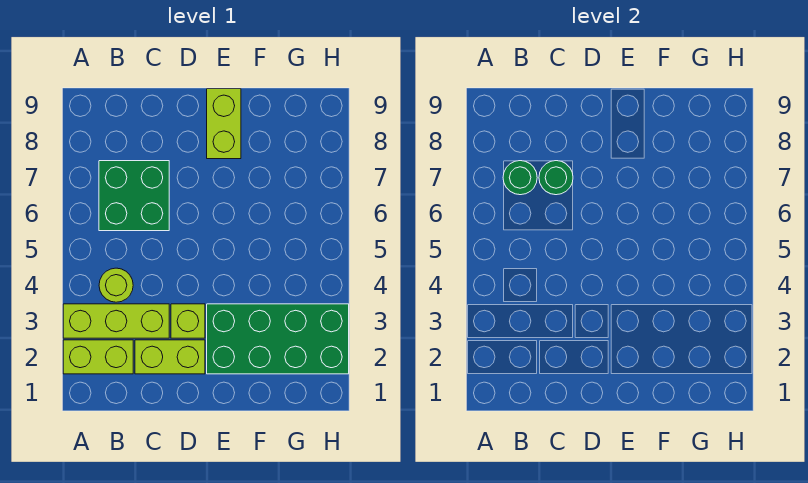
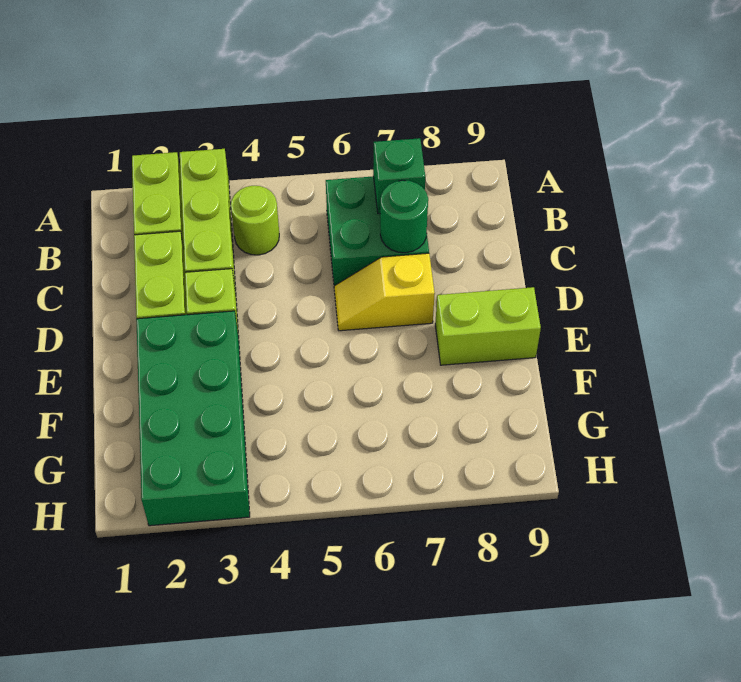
green 1x1 round brick [503,161,537,195] -> green 1x1 brick [373,138,425,214]
none -> yellow 1x2 slope [334,253,435,331]

